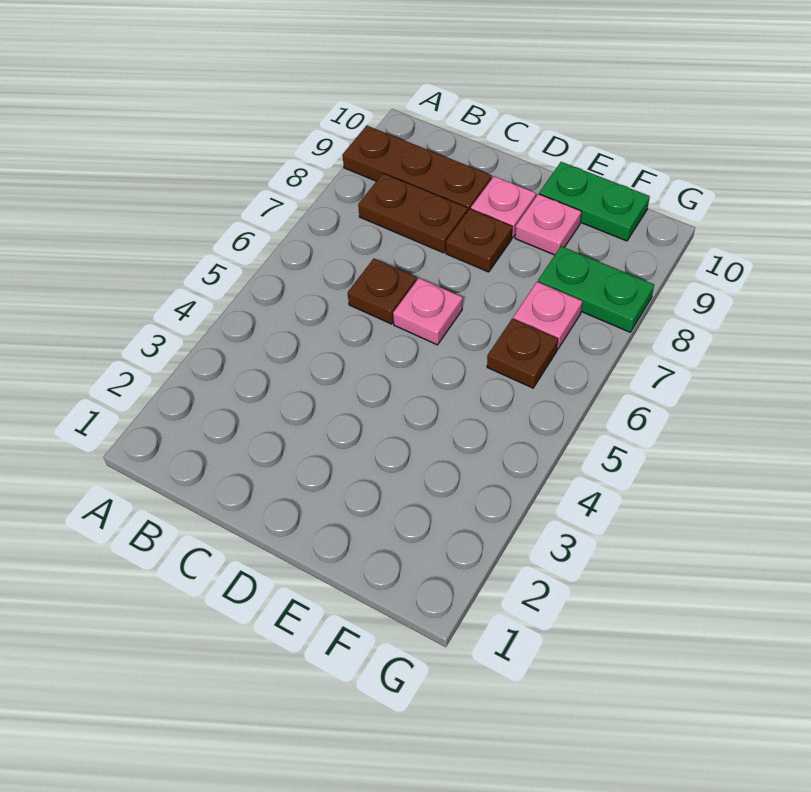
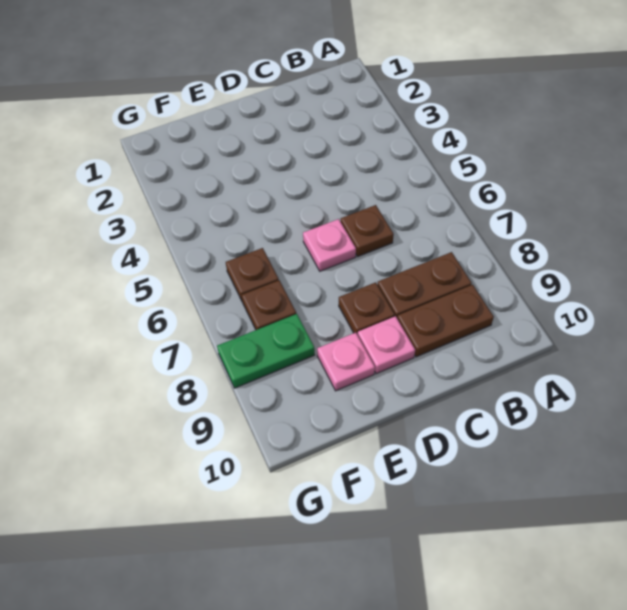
brown 1x3 plate [343,126,492,210] -> brown 1x2 plate [397,285,494,357]
green 1x2 plate [539,162,650,241] -> none
pink 1x1 plate [513,282,582,349] -> brown 1x1 plate [242,280,296,330]

